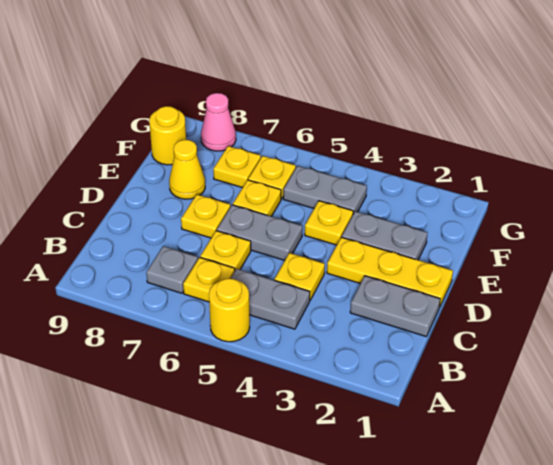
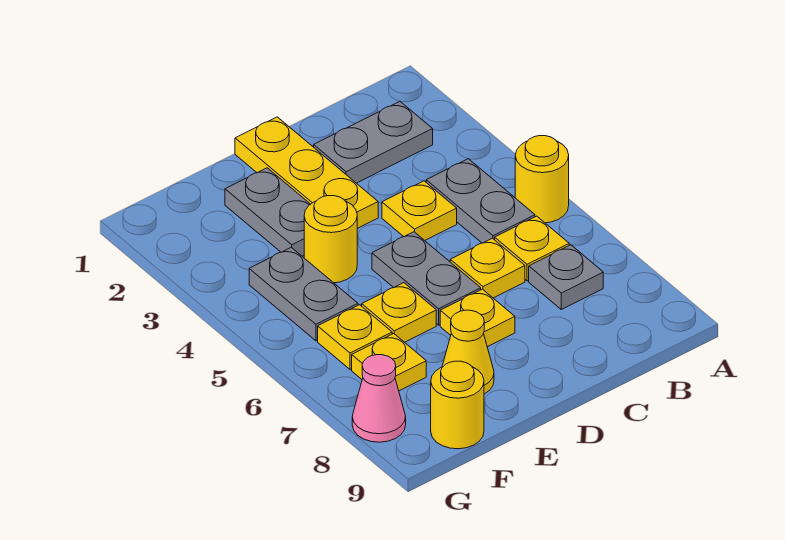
grey 1x2 plate [350,276,440,336] -> grey 1x2 plate turned to [314,102,433,183]
yellow 1x1 plate [305,201,353,245] -> yellow 1x1 round brick [304,196,357,283]

